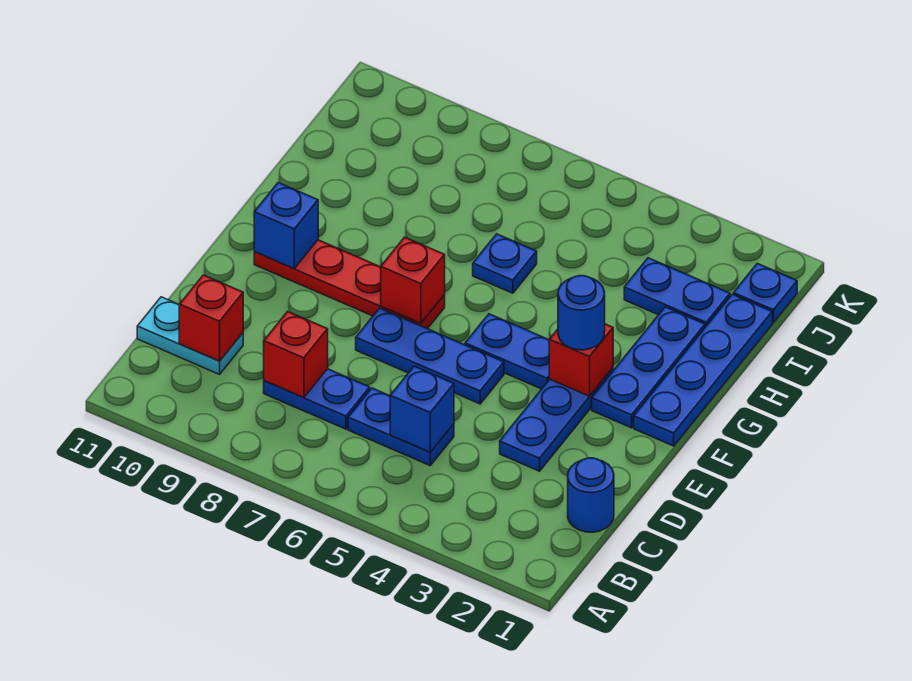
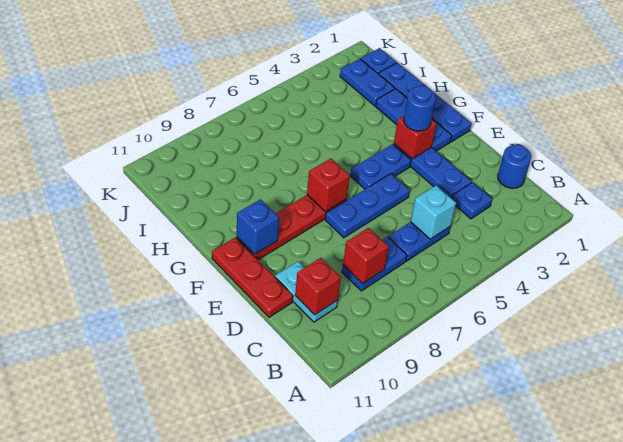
blue 1x1 brick [390,366,454,452] -> cyan 1x1 brick [411,186,456,239]
cyan 1x2 plate [137,297,243,374] -> cyan 1x2 plate turned to [275,262,338,322]
none -> red 1x3 plate [212,237,293,317]
blue 1x1 plate [473,234,537,293] -> blue 1x1 plate moved to [452,182,492,219]
blue 1x2 plate [624,258,730,327] -> blue 1x2 plate turned to [340,59,395,106]

